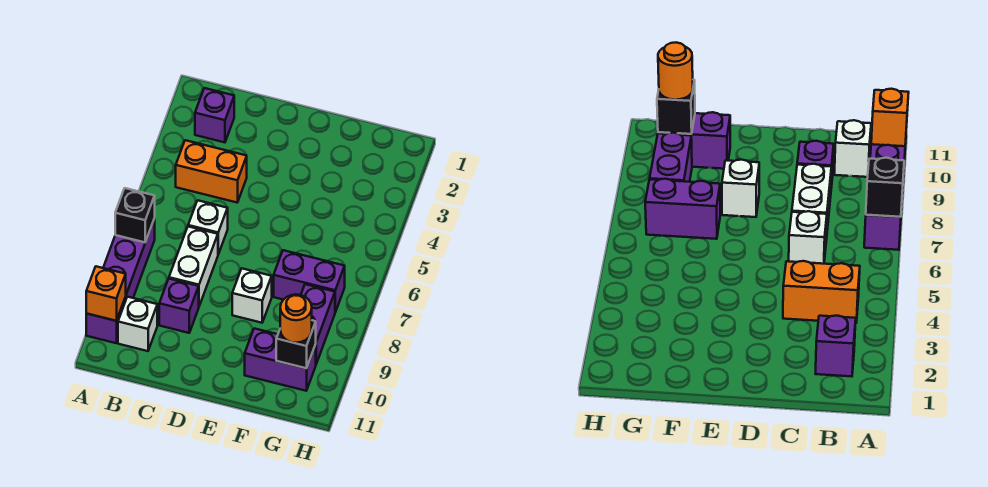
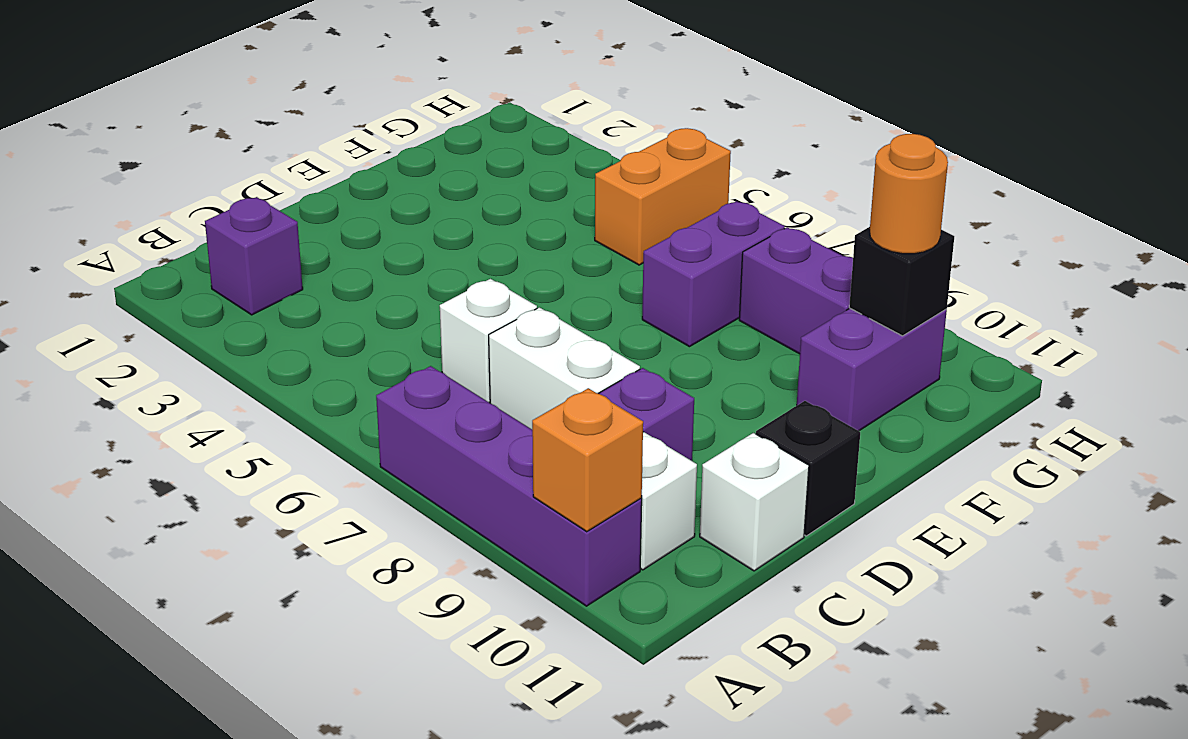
black 1x1 brick [115,188,155,242] -> black 1x1 brick moved to [756,401,860,536]
orange 1x2 brick [176,140,247,202] -> orange 1x2 brick moved to [595,128,731,265]
white 1x1 brick [232,269,272,323] -> white 1x1 brick moved to [700,433,809,571]

